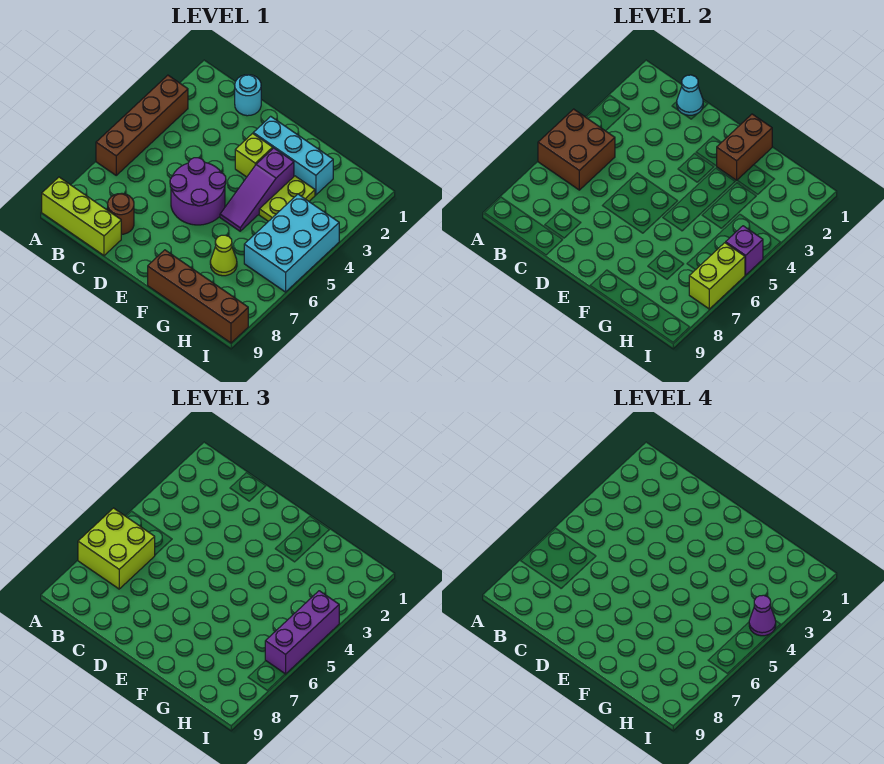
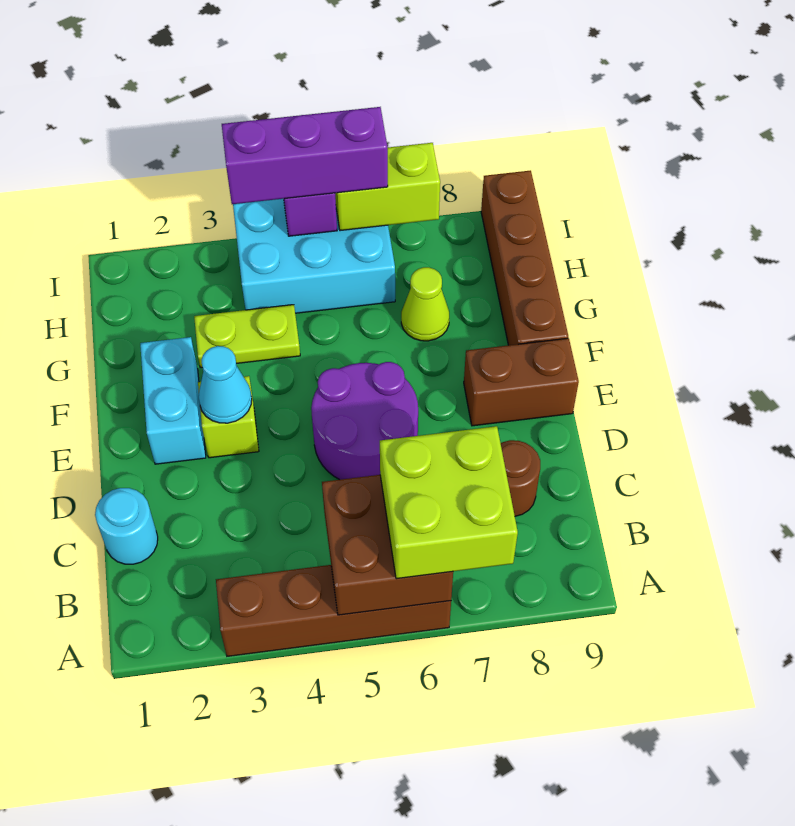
lime 1x3 brick [42,177,121,256] -> none
cyan 1x1 cone [677,75,703,115] -> cyan 1x1 cone moved to [199,346,252,423]
cyan 1x3 brick [253,116,333,195] -> cyan 1x2 brick [140,337,206,464]
brown 1x2 brick [717,114,772,180] -> brown 1x2 brick moved to [464,338,579,426]
purple 1x3 slope [220,148,294,231] -> none
purple 1x1 cone [749,595,776,636] -> none

